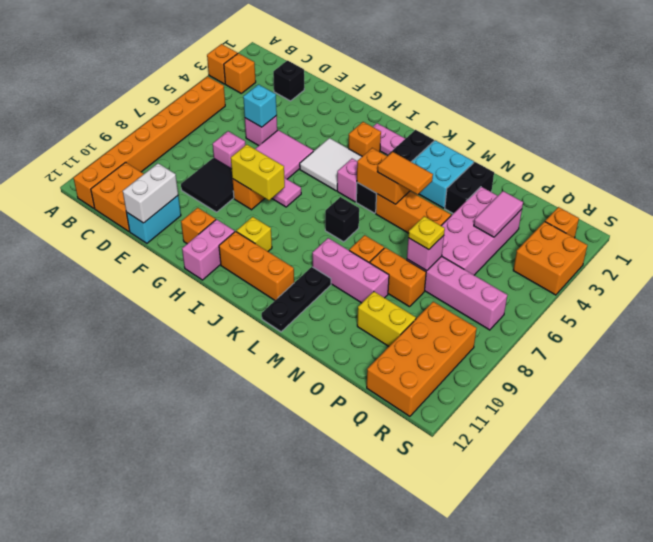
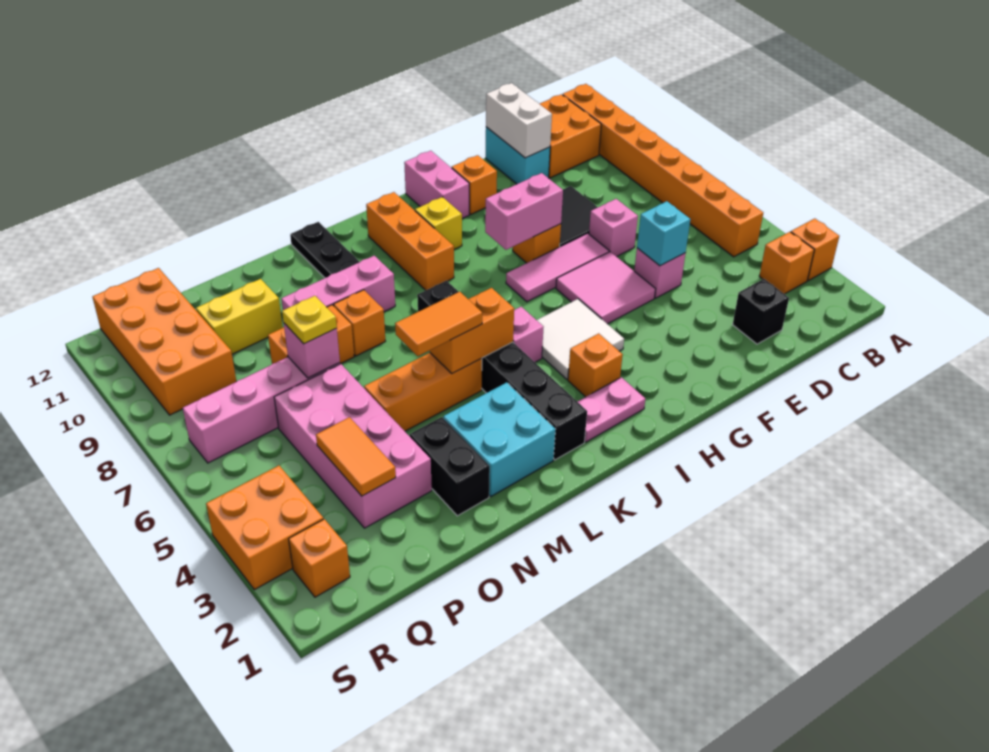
yellow 1x2 brick [231,144,285,200] -> pink 1x2 brick [485,173,563,250]
orange 1x3 brick [219,231,294,300] -> orange 1x3 brick turned to [366,192,454,290]
pink 1x2 tile [474,191,523,237] -> orange 1x2 tile [316,417,396,496]

